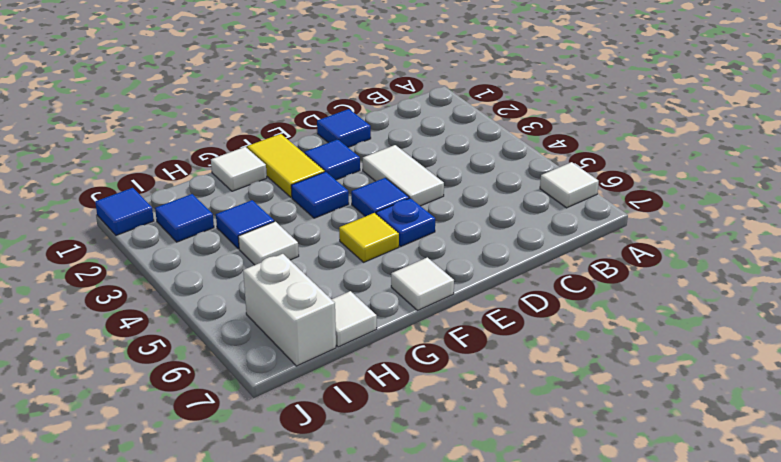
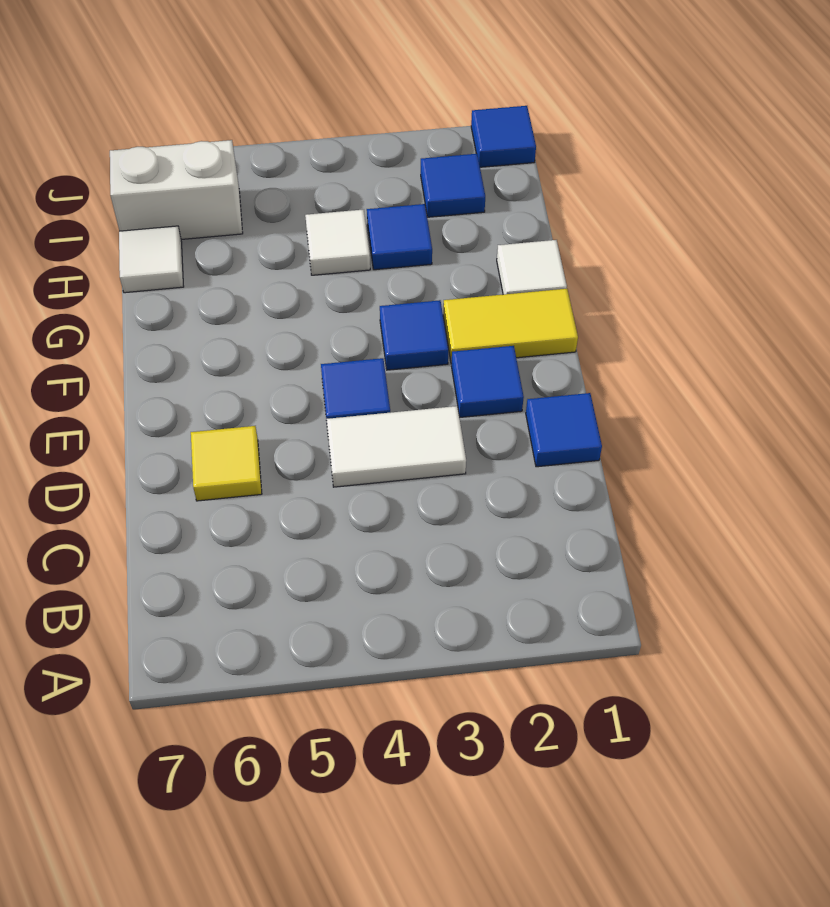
white 1x1 tile [540,162,599,208] -> none
blue 1x1 plate [376,198,435,246] -> none
yellow 1x1 tile [339,213,399,262] -> yellow 1x1 tile moved to [191,426,262,501]
white 1x1 tile [391,257,454,310] -> none

